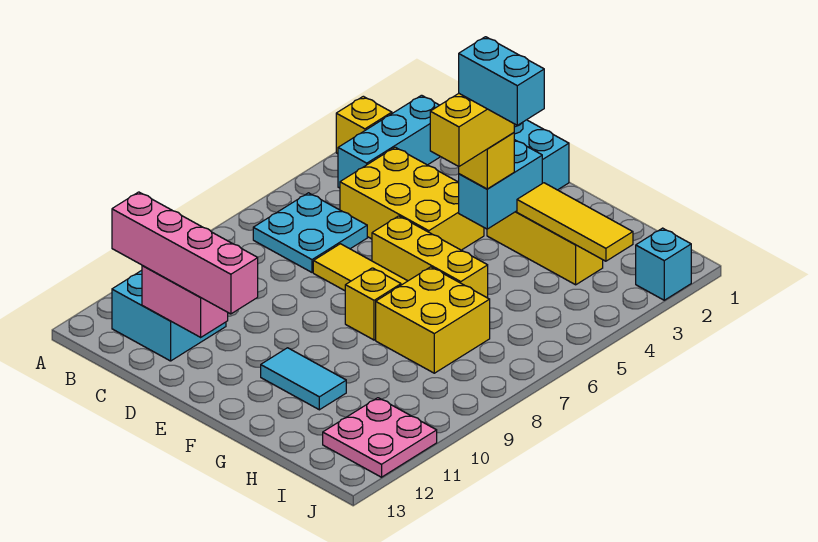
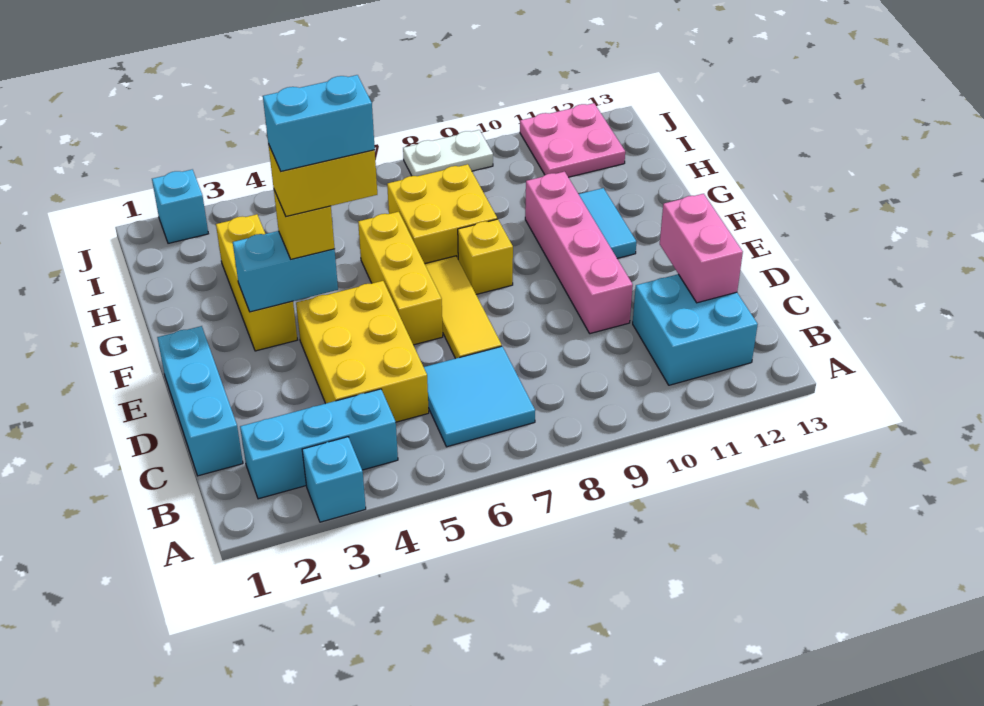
yellow 1x1 brick [336,96,392,154] -> cyan 1x1 brick [302,437,366,522]
cyan 2x2 plate [253,193,367,272] -> cyan 2x2 tile [424,346,535,447]
pink 1x4 brick [112,192,258,314] -> pink 1x4 brick moved to [525,172,633,334]
cyan 1x2 brick [459,37,544,125] -> cyan 1x2 brick turned to [263,75,375,171]
yellow 1x3 tile [517,183,633,261] -> none
none -> white 1x2 plate [403,130,493,176]

